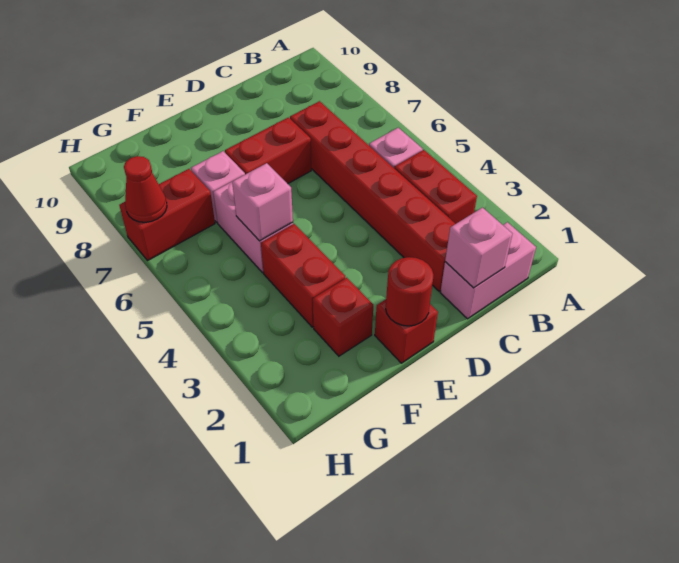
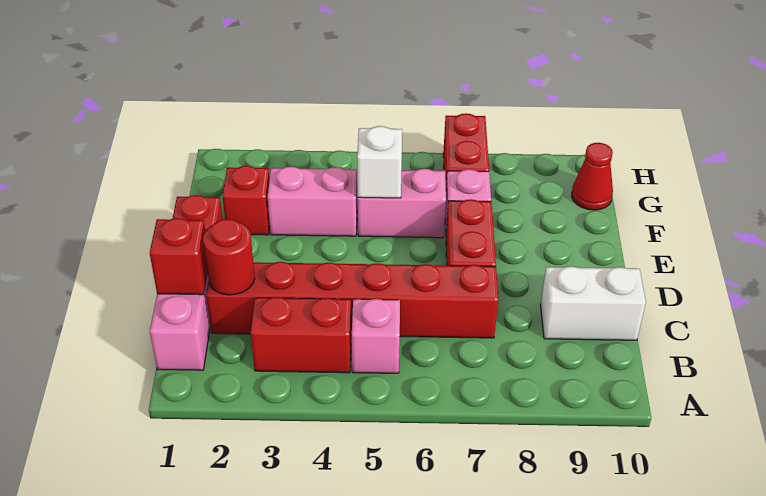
pink 1x1 brick [445,208,512,288] -> red 1x1 brick [150,218,208,295]
none -> white 1x2 brick [541,266,646,340]
red 1x1 round brick [386,257,434,326] -> red 1x1 round brick moved to [203,219,255,295]
red 1x2 brick [261,224,345,327] -> pink 1x2 brick [267,167,357,236]
pink 1x1 brick [232,163,293,241] -> white 1x1 brick [357,126,402,198]
red 1x1 cone [124,156,167,222] -> red 1x1 cone moved to [572,143,613,210]

